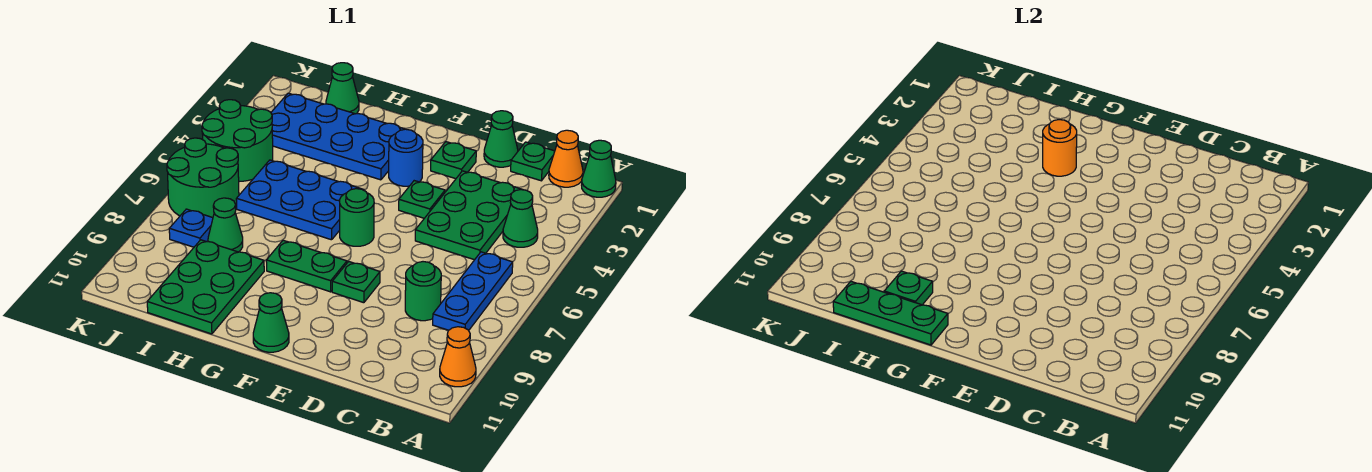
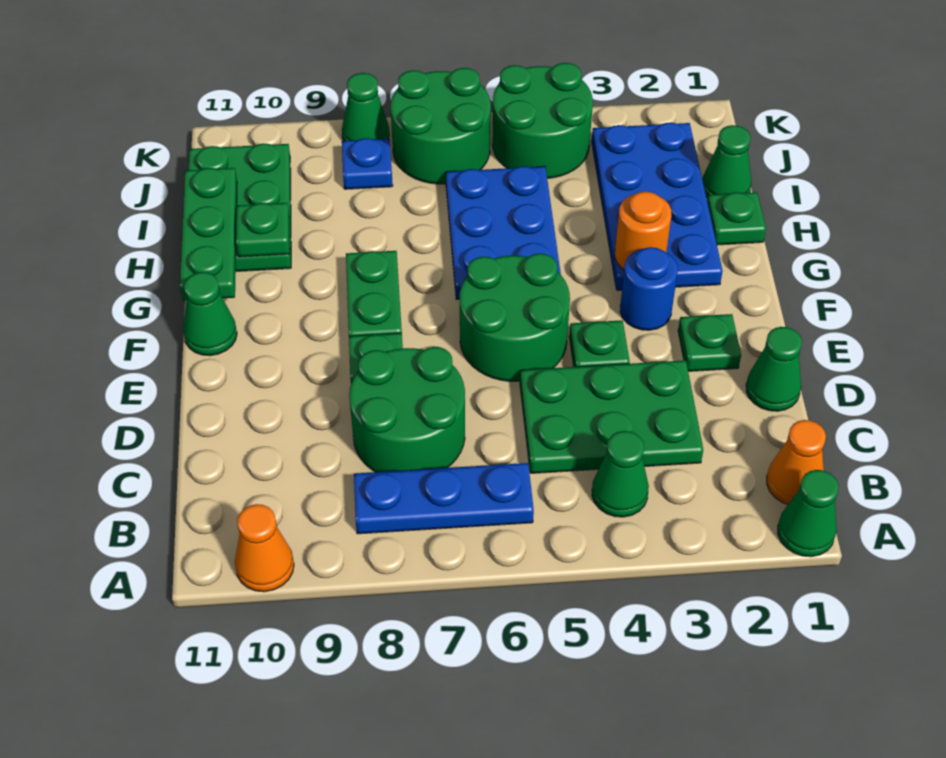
green 1x1 plate [511,142,555,181] -> green 1x1 plate moved to [707,192,766,245]
green 1x1 round brick [405,262,441,321] -> green 2x2 round brick [349,347,465,472]
green 1x1 round brick [340,189,374,246] -> green 2x2 round brick [460,253,570,381]
green 2x3 plate [147,240,264,334] -> green 2x3 plate turned to [189,144,291,271]
green 1x1 cone [208,198,243,252] -> green 1x1 cone moved to [342,73,389,141]

